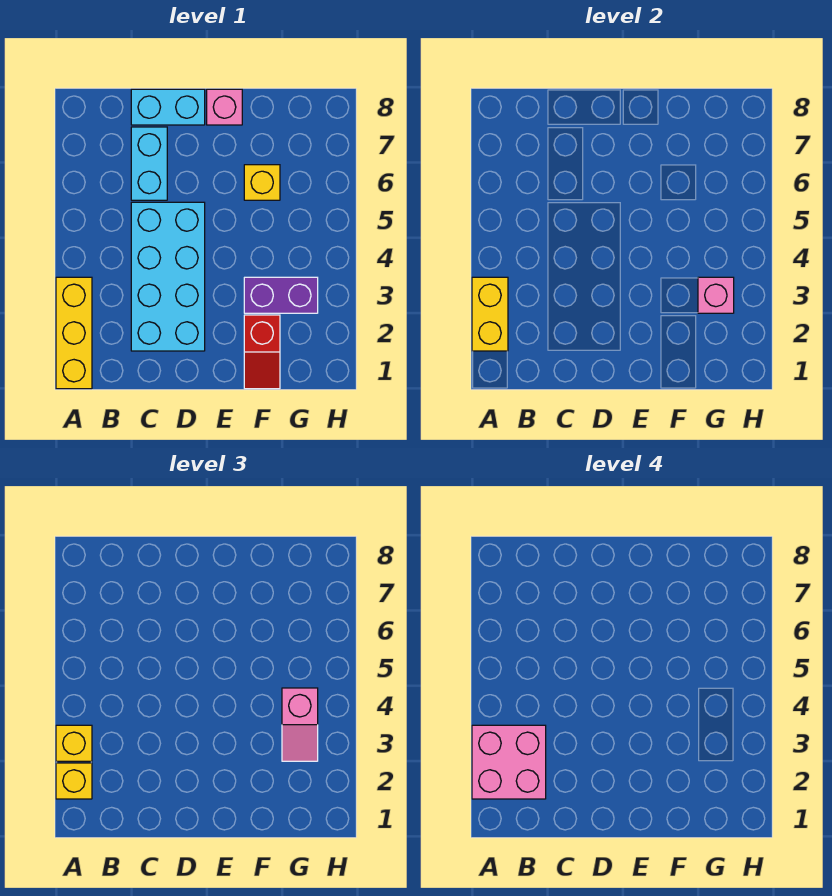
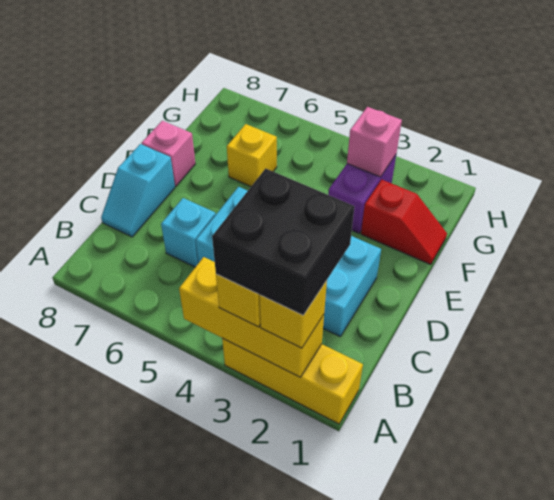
yellow 1x2 brick [472,277,508,351] -> yellow 1x3 brick [179,257,324,377]
pink 2x2 brick [472,725,546,799] -> black 2x2 brick [212,169,354,315]
cyan 1x2 brick [131,127,167,200] -> cyan 1x1 brick [161,198,216,267]
cyan 1x2 brick [131,89,205,125] -> cyan 1x2 slope [101,144,175,237]
pink 1x2 slope [282,688,318,761] -> none

